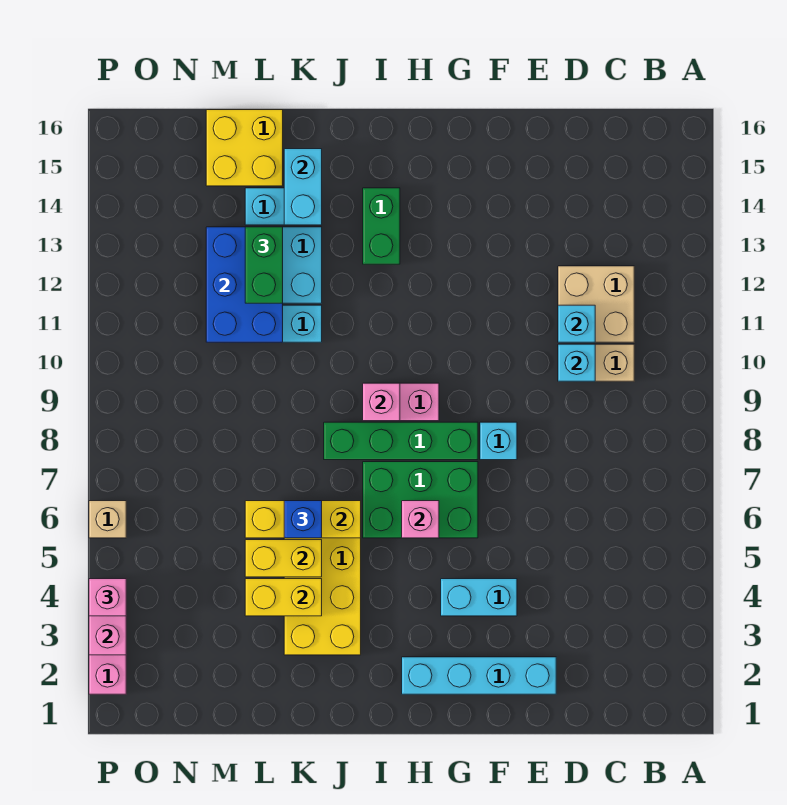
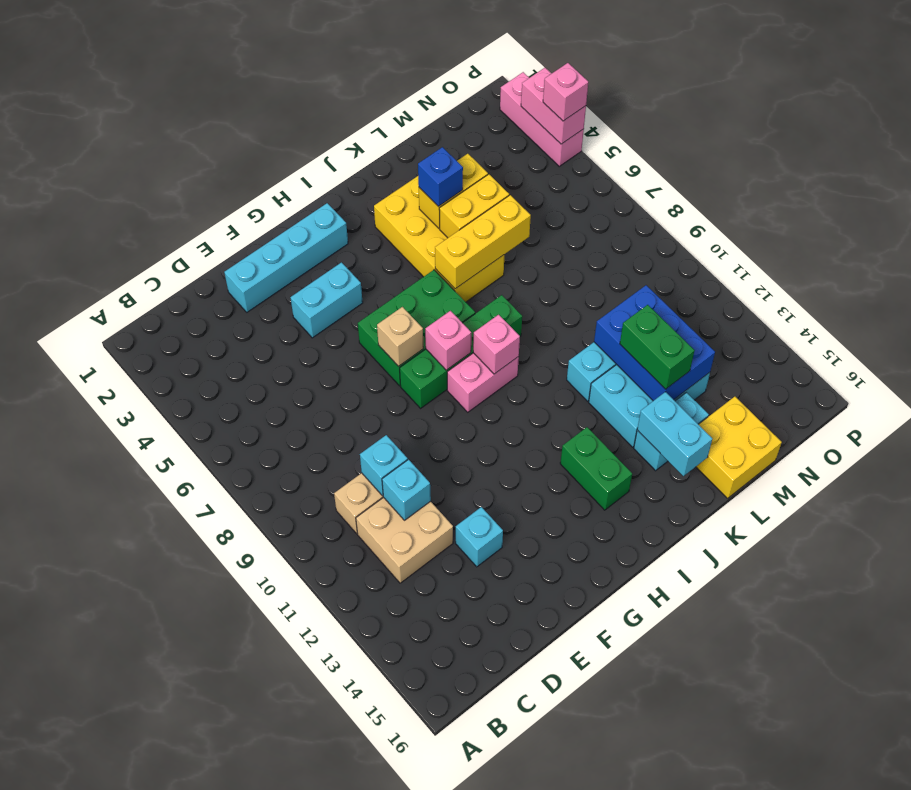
cyan 1x1 brick [480,422,517,460] -> cyan 1x1 brick moved to [456,507,503,567]
pink 1x1 brick [402,501,439,538] -> pink 1x1 brick moved to [425,311,471,370]
blue 1x1 brick [284,501,322,538] -> blue 1x1 brick moved to [418,147,463,207]
tan 1x1 brick [89,501,126,538] -> tan 1x1 brick moved to [377,307,424,366]

